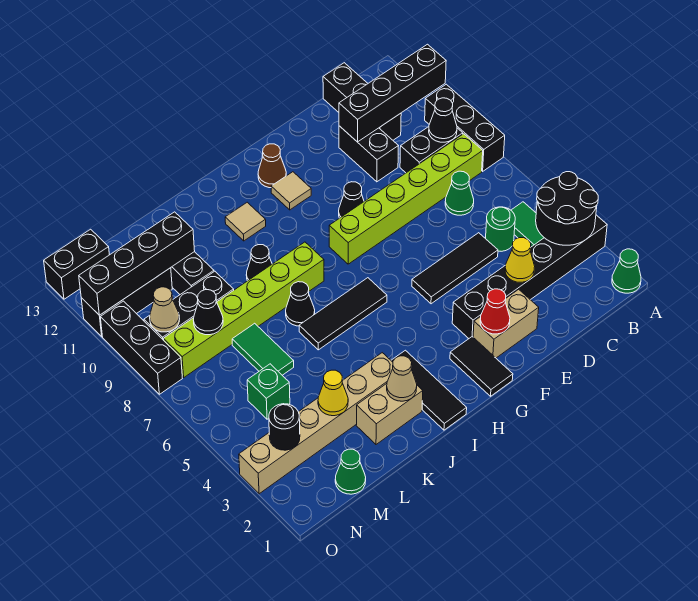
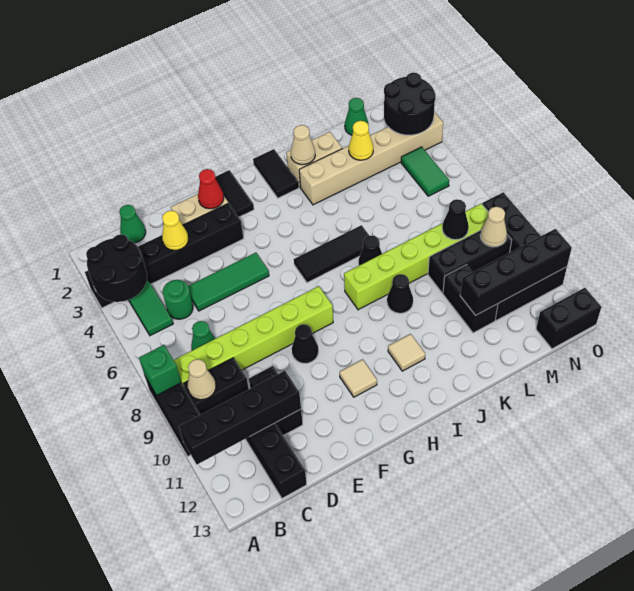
green 1x1 cone [612,249,641,293] -> green 1x1 cone moved to [119,205,146,243]
black 1x1 cone [429,98,457,142] -> tan 1x1 cone [188,359,216,400]
black 1x3 tile [412,233,498,304] -> green 1x3 tile [188,253,269,311]
brown 1x1 cone [258,144,286,188] -> none
black 1x3 tile [391,350,467,430] -> black 1x2 tile [253,149,299,198]
green 1x2 tile [232,323,294,375] -> green 1x2 tile moved to [401,147,449,196]
green 1x1 brick [247,364,290,419] -> green 1x1 brick moved to [139,345,181,396]
black 1x1 round brick [269,404,300,450] -> black 2x2 round brick [384,73,436,135]

